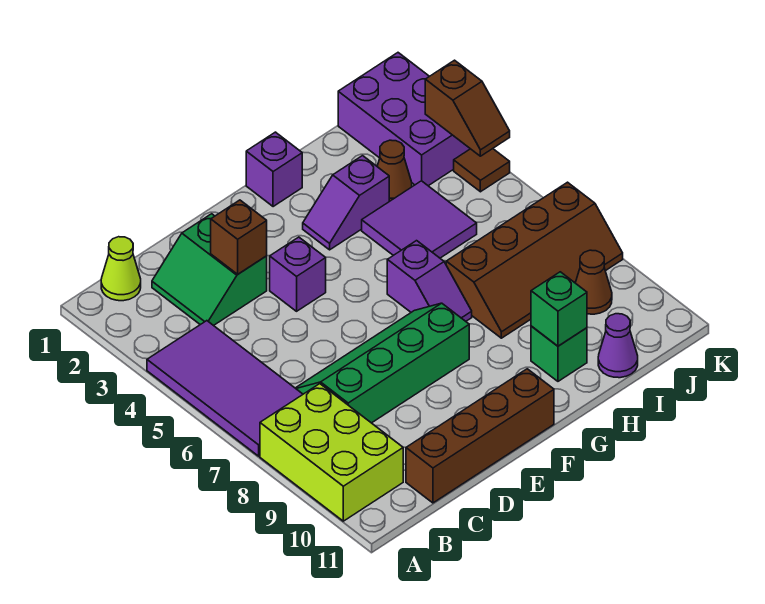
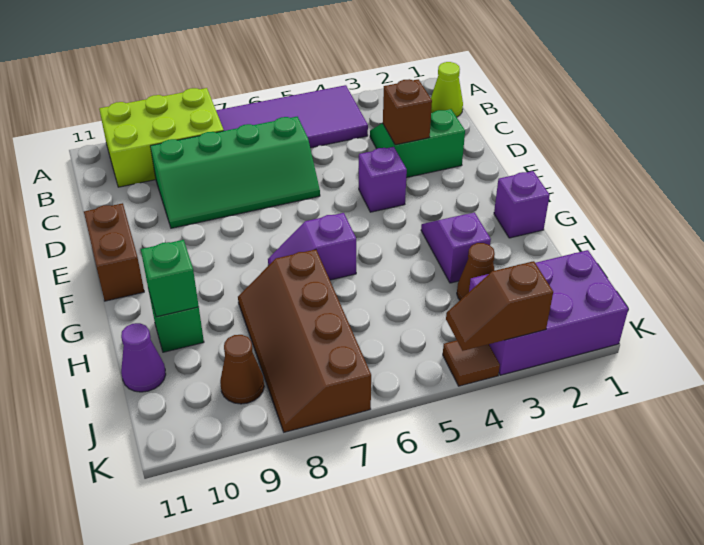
green 2x4 slope [296,303,469,423] -> green 2x4 slope turned to [150,117,320,228]
brown 1x4 brick [406,369,554,503] -> brown 1x2 brick [84,203,144,301]
purple 2x2 tile [362,181,477,258] -> none

